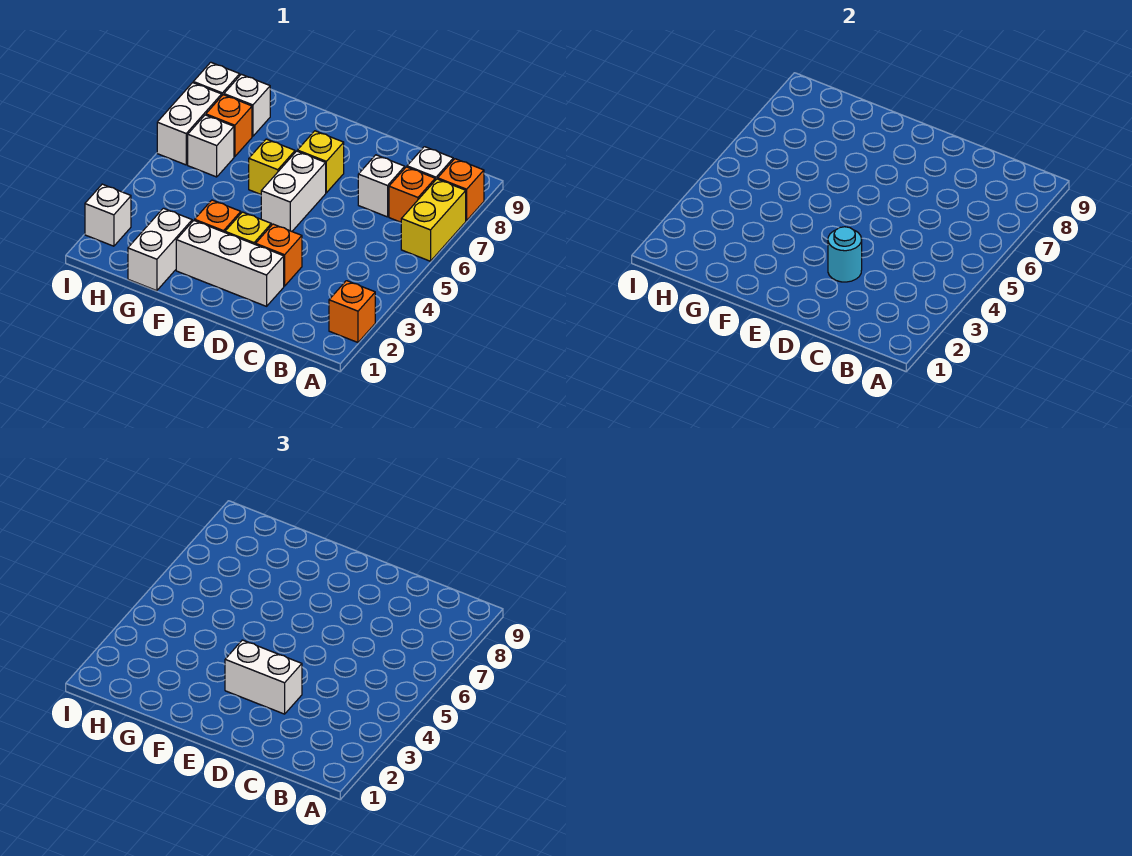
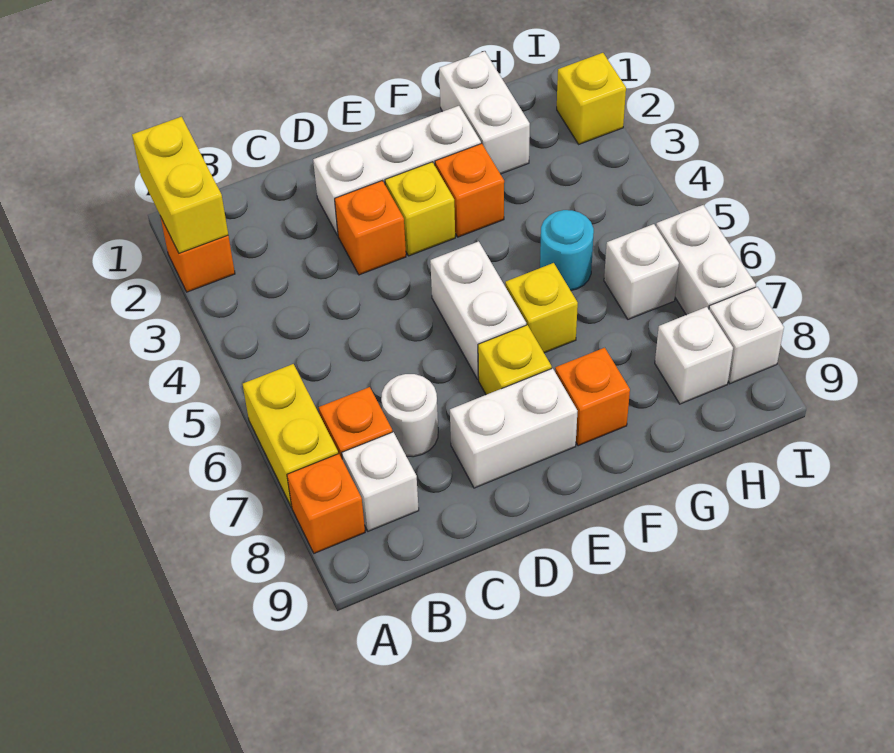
none -> yellow 1x2 brick [132,117,228,253]
white 1x1 brick [358,155,405,217] -> white 1x1 round brick [381,374,438,457]
cyan 1x1 round brick [828,227,862,282] -> cyan 1x1 round brick moved to [540,210,594,290]
white 1x2 brick [225,640,302,714] -> white 1x2 brick moved to [450,368,577,488]
orange 1x1 brick [206,95,252,157] -> orange 1x1 brick moved to [555,348,630,446]
white 1x1 brick [85,184,131,246] -> yellow 1x1 brick [557,53,626,144]

